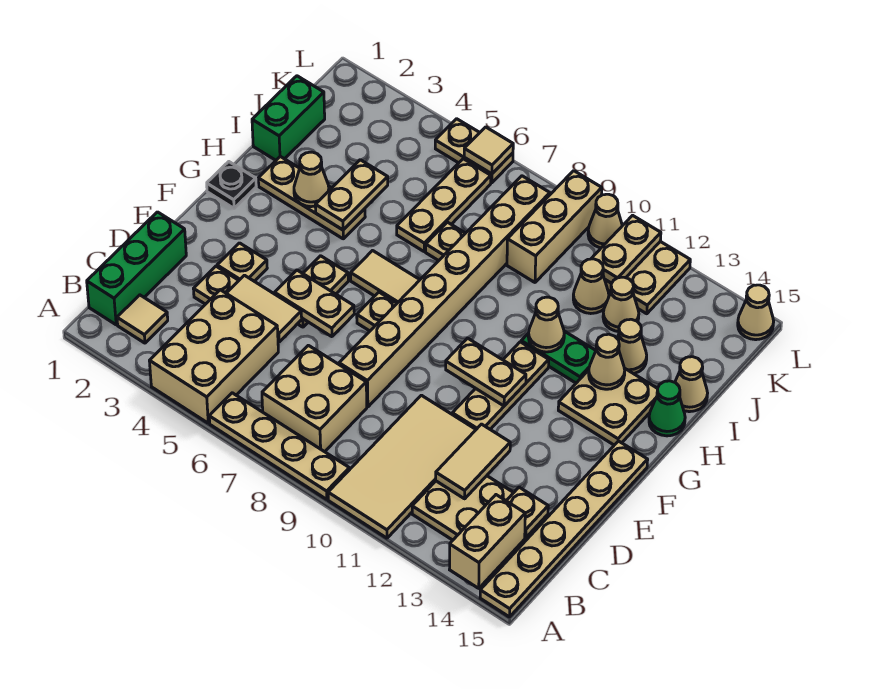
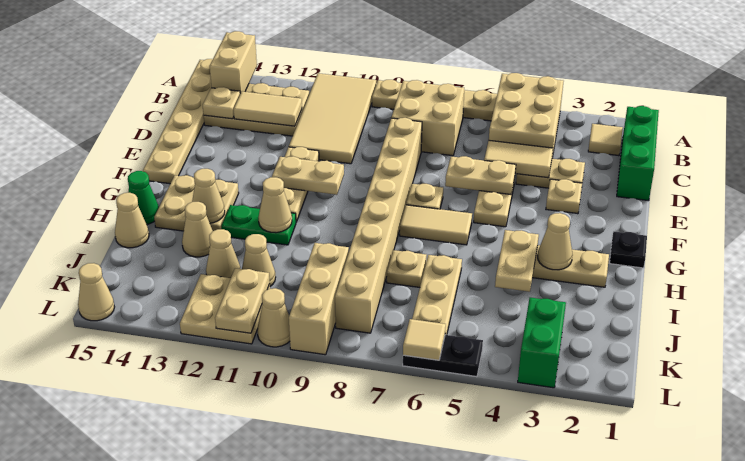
tan 1x2 tile [436,424,510,499] -> tan 1x2 tile turned to [233,91,302,126]
green 1x2 brick [252,76,325,160] -> green 1x2 brick moved to [518,297,566,388]
tan 1x2 plate [435,119,513,183] -> black 1x2 plate [403,335,483,377]

